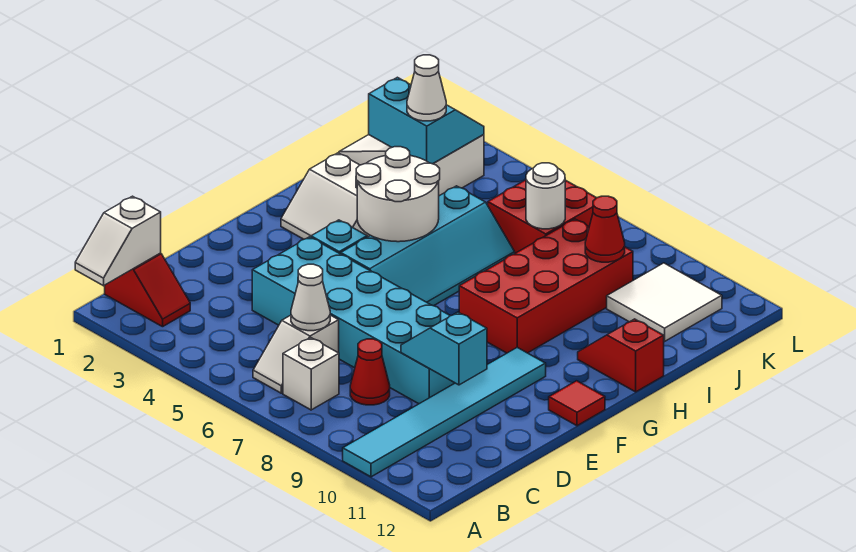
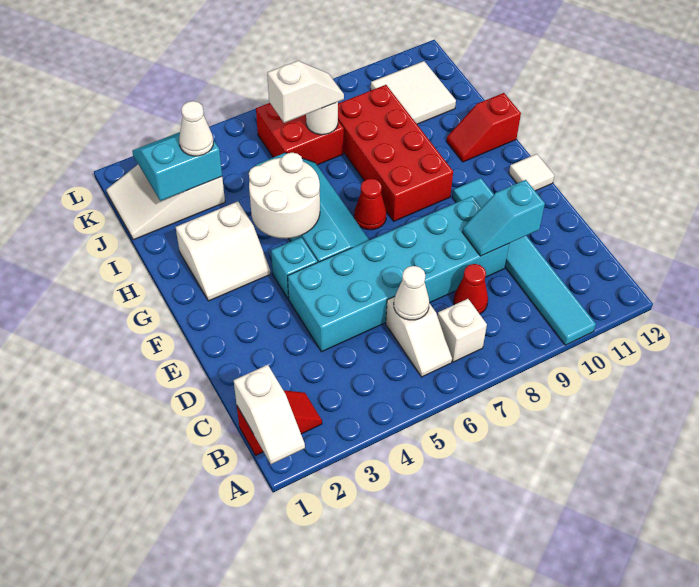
red 1x1 tile [549,381,605,426] -> white 1x1 tile [509,154,554,191]
none -> white 1x2 slope [267,61,344,123]
red 1x1 cone [585,196,625,262] -> red 1x1 cone moved to [354,179,386,230]

